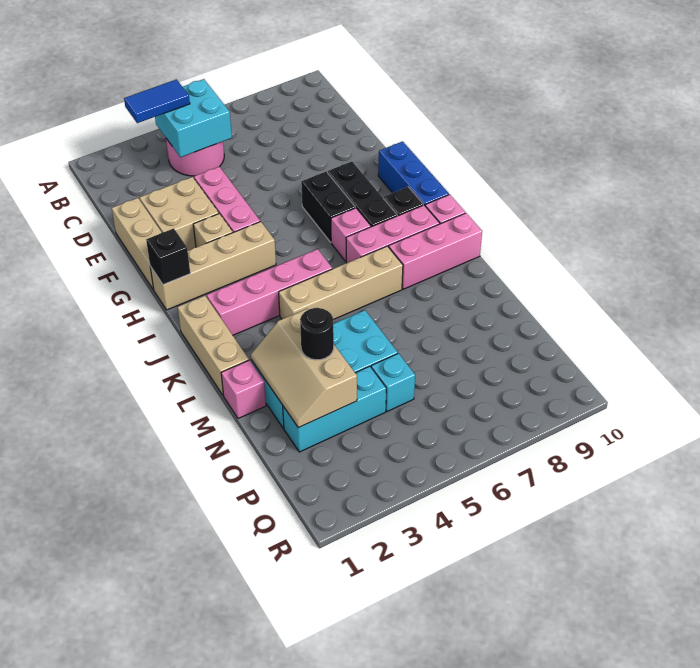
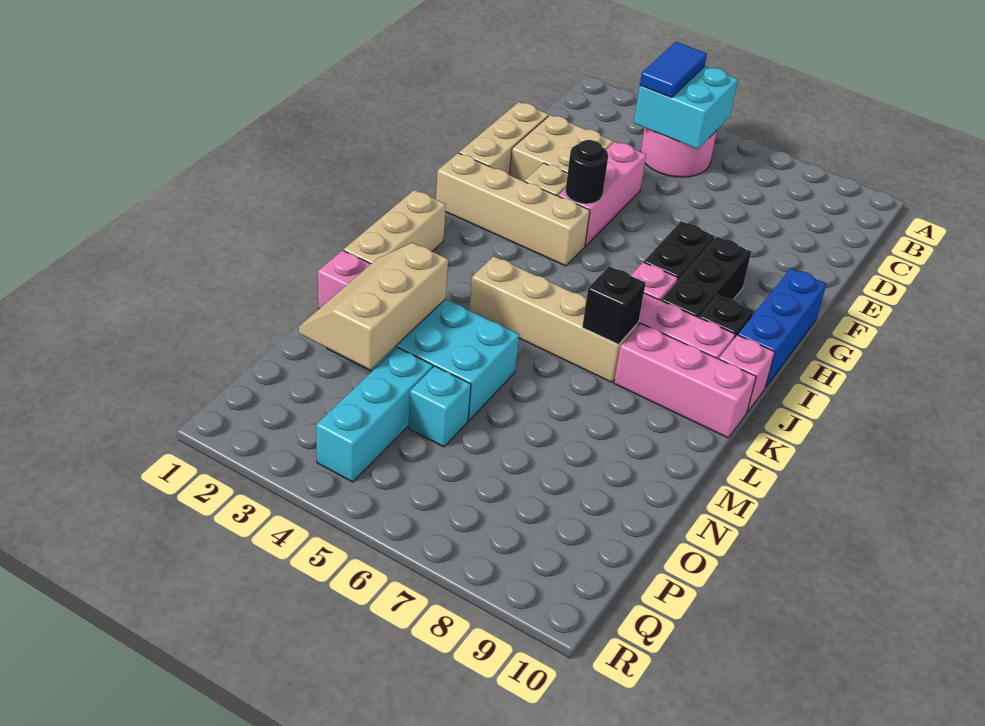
blue 1x2 tile [124,79,190,123] -> blue 1x2 tile turned to [640,42,707,98]
black 1x1 brick [146,228,190,285] -> black 1x1 brick moved to [582,266,646,344]
pink 1x4 brick [207,249,332,335] -> none
black 1x1 round brick [300,308,334,360] -> black 1x1 round brick moved to [565,140,608,204]
cyan 1x3 brick [283,366,386,452] -> cyan 1x3 brick turned to [316,348,433,482]

